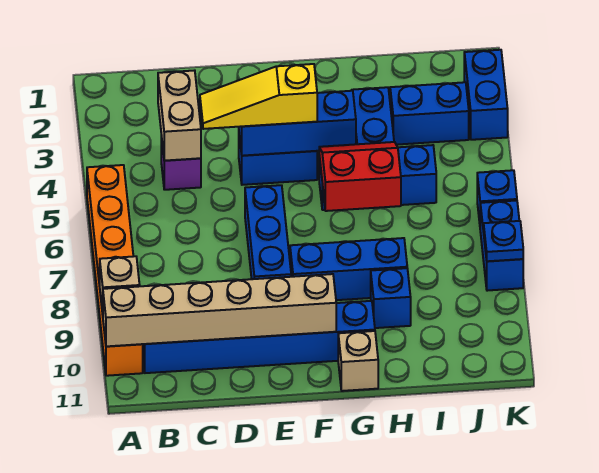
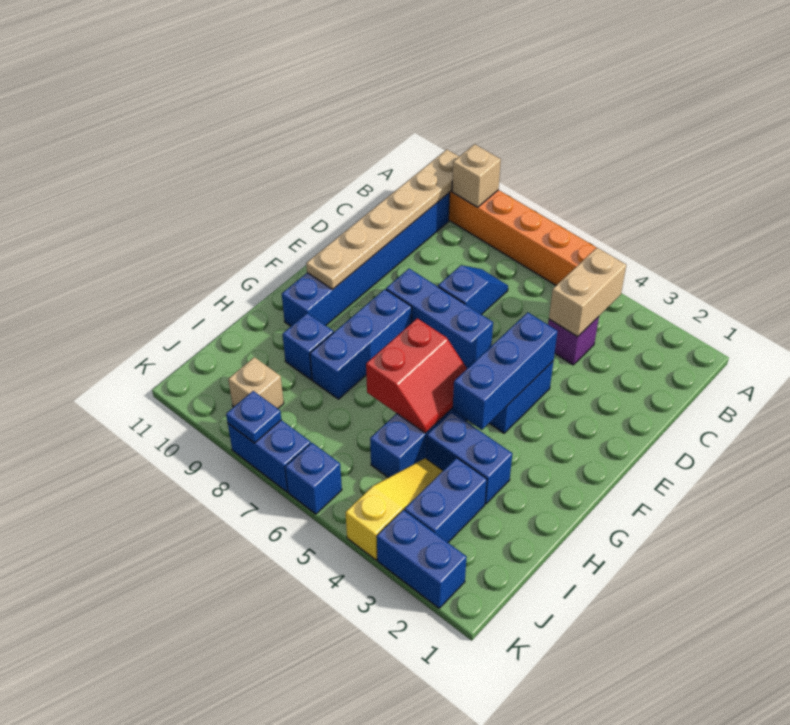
tan 1x6 brick [103,274,336,346] -> tan 1x6 plate [306,150,459,289]
tan 1x2 brick [158,70,201,161] -> tan 1x2 brick turned to [549,248,626,337]
none -> blue 1x2 slope [438,265,508,315]
yellow 1x3 slope [200,64,317,129] -> yellow 1x3 slope moved to [345,458,443,560]
tan 1x1 brick [338,331,378,391] -> tan 1x1 brick moved to [228,357,284,409]

